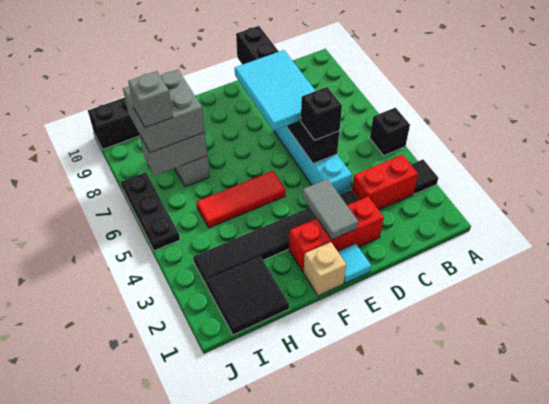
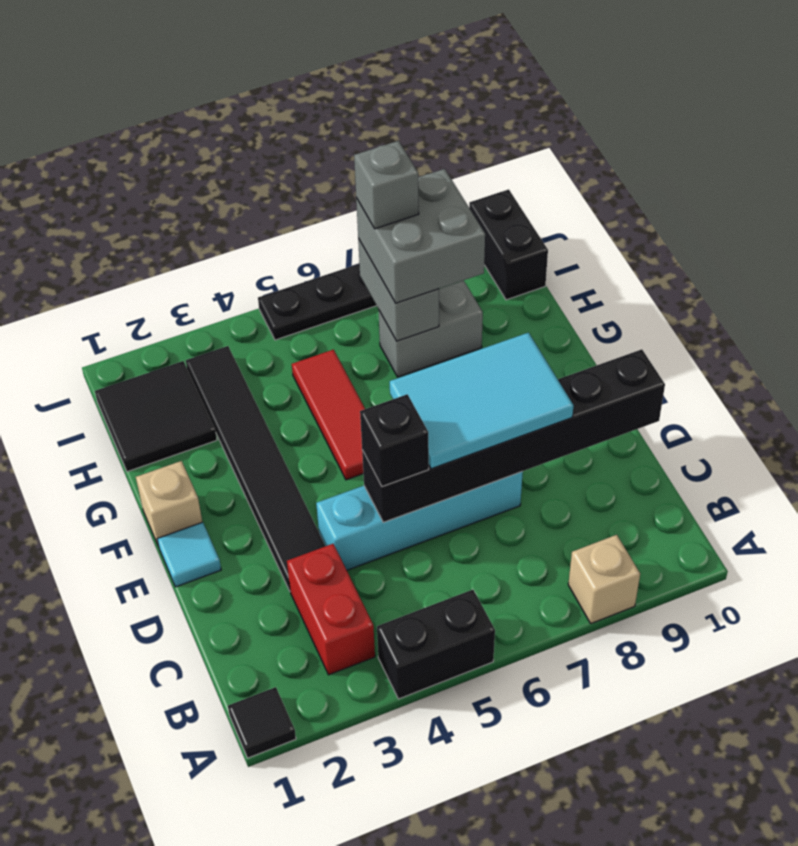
black 1x1 tile [411,160,438,194] -> black 1x1 tile moved to [228,687,296,758]
black 1x1 brick [370,108,410,155] -> black 1x2 brick [377,590,495,699]
none -> tan 1x1 brick [568,535,640,623]
red 1x3 brick [289,196,384,272] -> none
grey 1x2 tile [302,179,358,240] -> none

